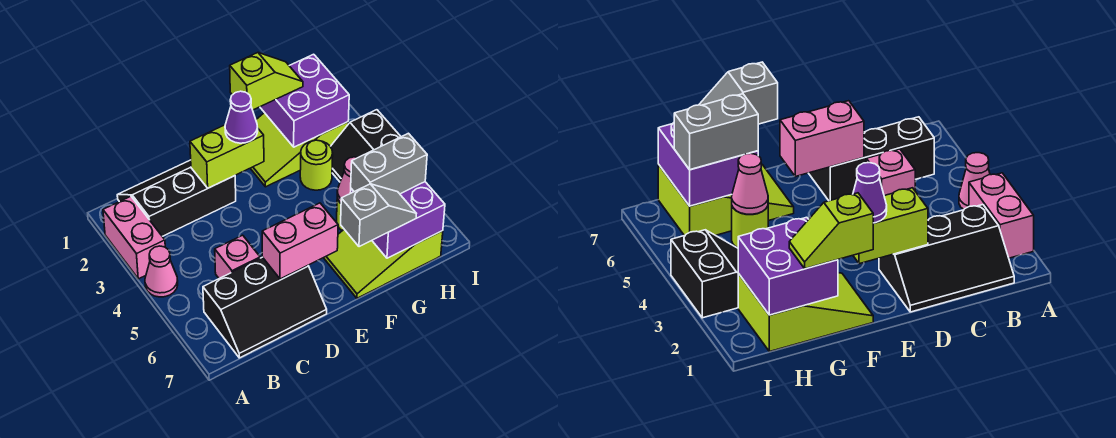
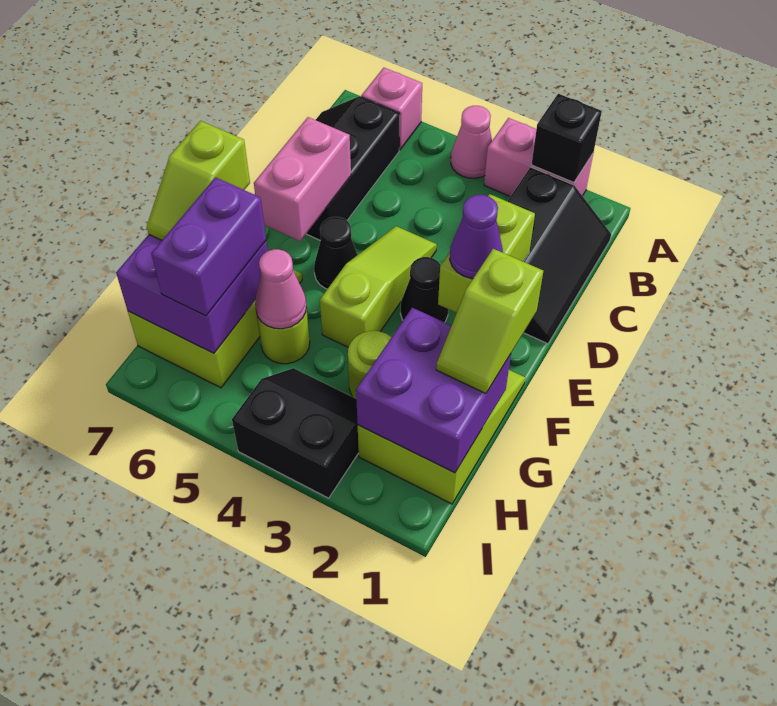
none -> black 1x1 brick [532,94,602,182]
pink 1x1 brick [215,235,260,278] -> pink 1x1 brick moved to [361,68,422,150]
none -> lime 1x3 slope [320,226,437,347]
none -> black 1x1 cone [400,257,448,322]
none -> black 1x1 cone [314,217,358,289]
grey 1x2 slope [341,184,416,247] -> lime 1x2 slope [147,121,250,240]
grey 1x2 brick [351,133,427,194] -> purple 1x2 brick [151,177,266,316]

